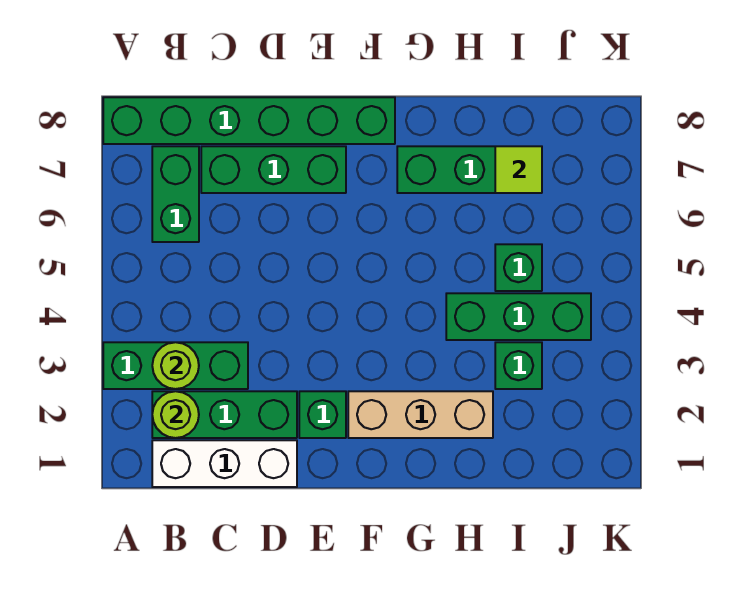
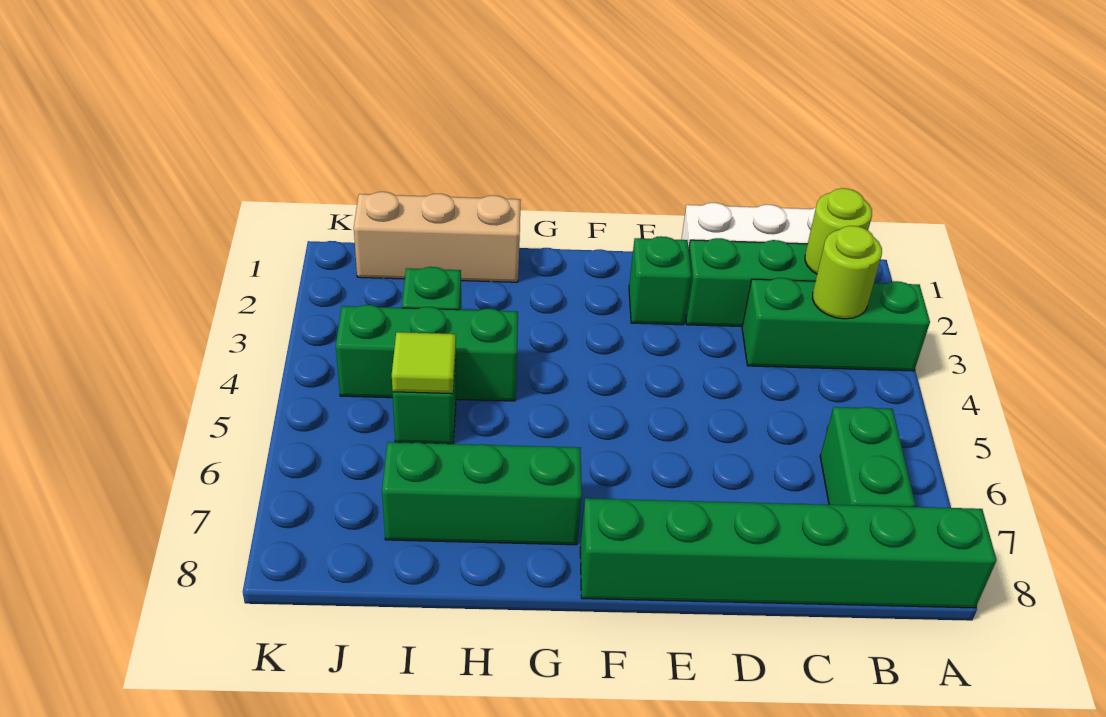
green 1x3 brick [201,146,346,193] -> none
tan 1x3 brick [348,391,493,438] -> tan 1x3 brick moved to [354,192,521,282]
lime 1x1 tile [495,146,542,193] -> lime 1x1 tile moved to [392,332,456,394]

